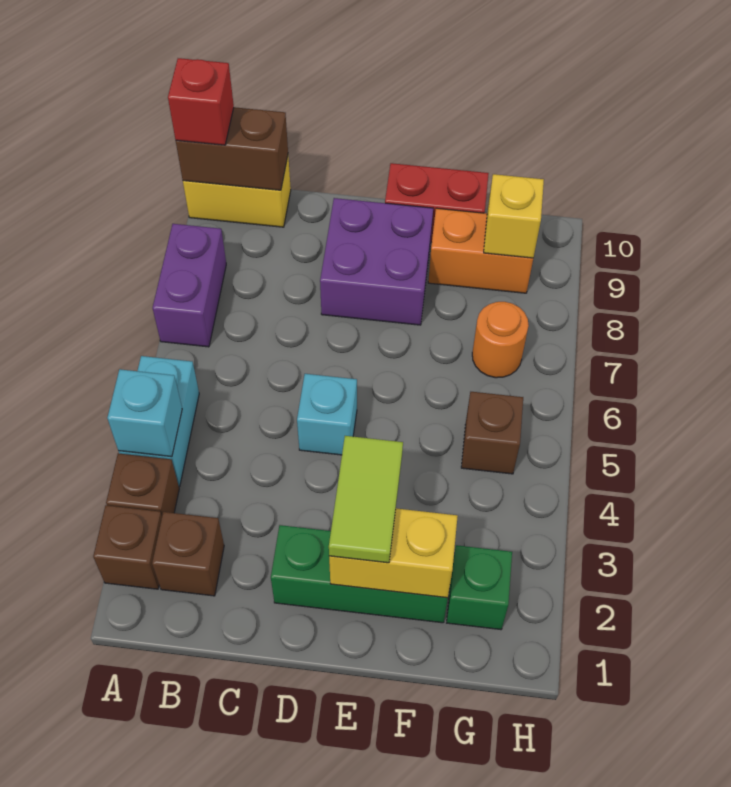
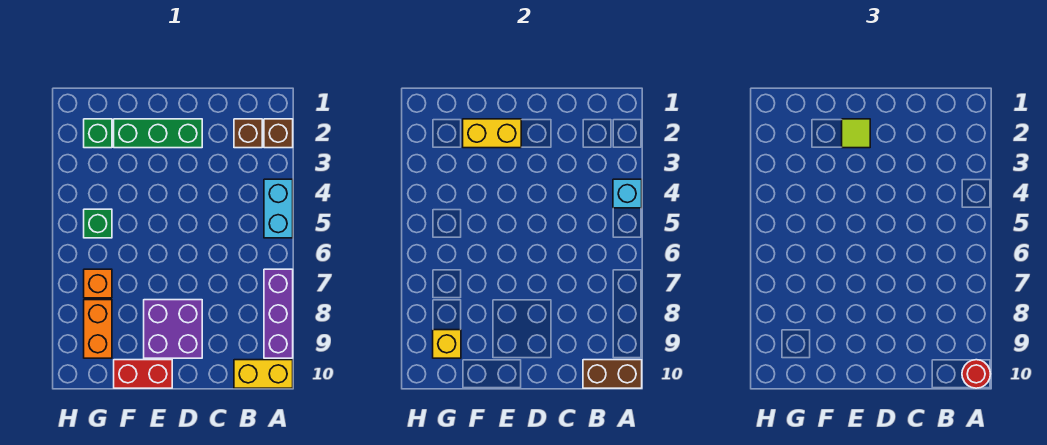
brown 1x1 brick [106,453,179,515] -> none
purple 1x2 brick [153,224,226,347] -> purple 1x3 brick [264,269,293,358]
red 1x1 brick [168,58,234,145] -> red 1x1 round brick [962,360,990,388]
cyan 1x1 brick [297,374,357,455] -> none
lime 1x2 tile [329,436,403,563] -> lime 1x1 tile [842,119,870,148]
orange 1x2 brick [428,208,533,293] -> orange 1x2 brick turned to [84,300,112,358]
brown 1x1 brick [461,392,523,474] -> green 1x1 brick [84,209,112,238]
orange 1x1 round brick [472,302,529,378] -> orange 1x1 brick [84,269,112,298]

